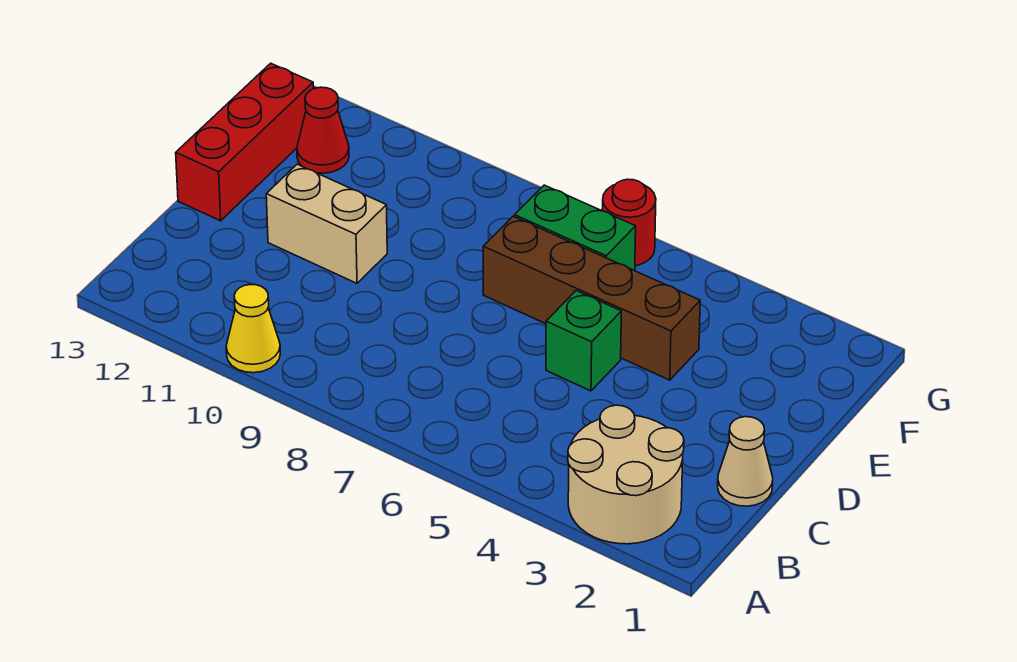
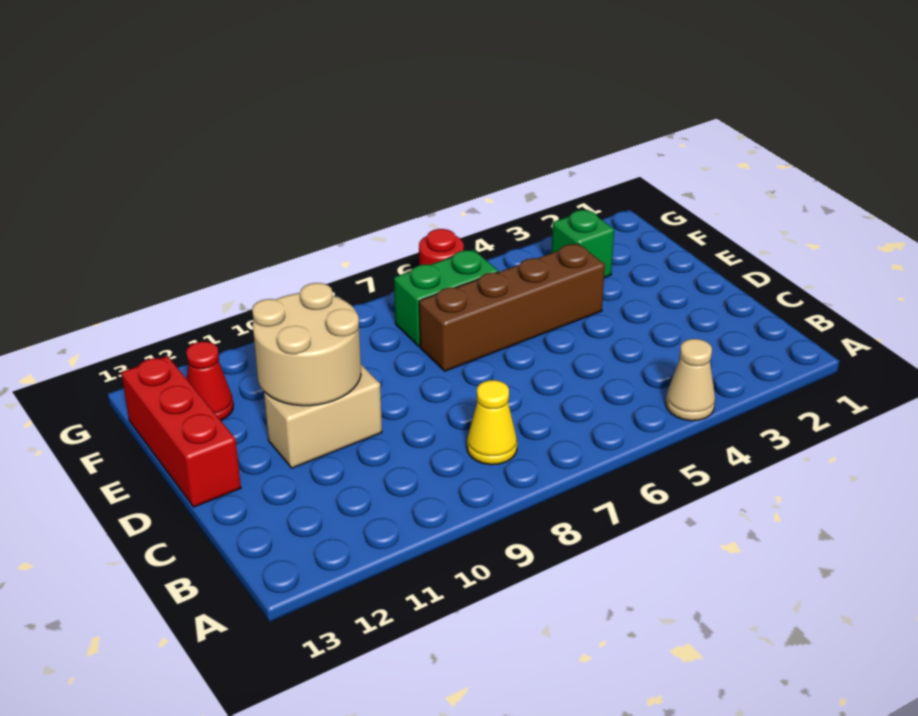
tan 2x2 round brick [568,405,684,544] -> tan 2x2 round brick moved to [252,283,361,406]
yellow 1x1 cone [226,285,280,373] -> yellow 1x1 cone moved to [467,380,517,465]
tan 1x1 cone [718,417,773,506] -> tan 1x1 cone moved to [666,339,715,421]
green 1x1 brick [546,291,621,391] -> green 1x1 brick moved to [551,210,614,278]

